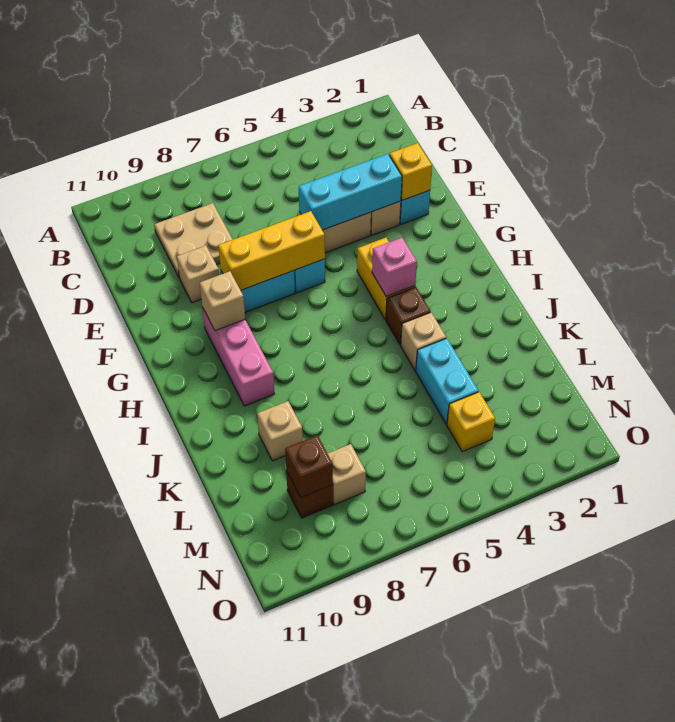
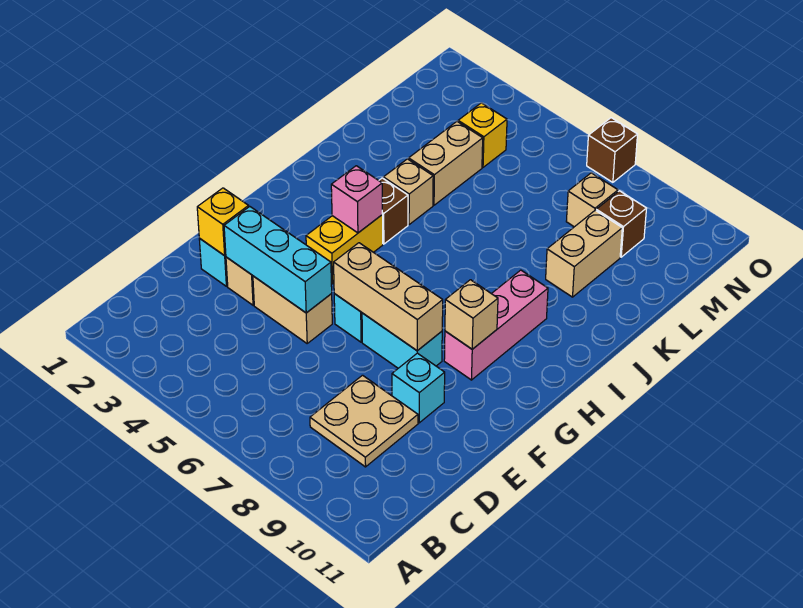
tan 1x1 brick [177,246,219,303] -> cyan 1x1 brick [392,353,445,423]
yellow 1x3 brick [218,211,325,290] -> tan 1x3 brick [334,243,443,351]
cyan 1x2 brick [416,338,478,424] -> tan 1x2 brick [409,122,483,205]
tan 1x1 brick [257,401,303,461] -> tan 1x2 brick [546,210,622,297]
brown 1x1 brick [285,435,333,497] -> brown 1x1 brick moved to [587,118,638,182]

